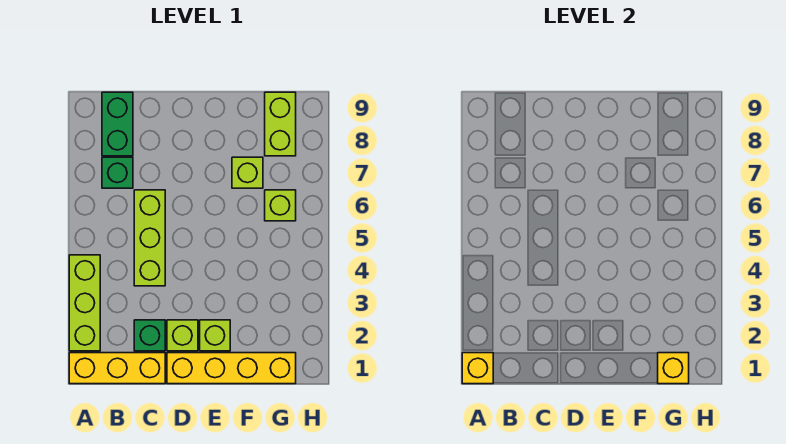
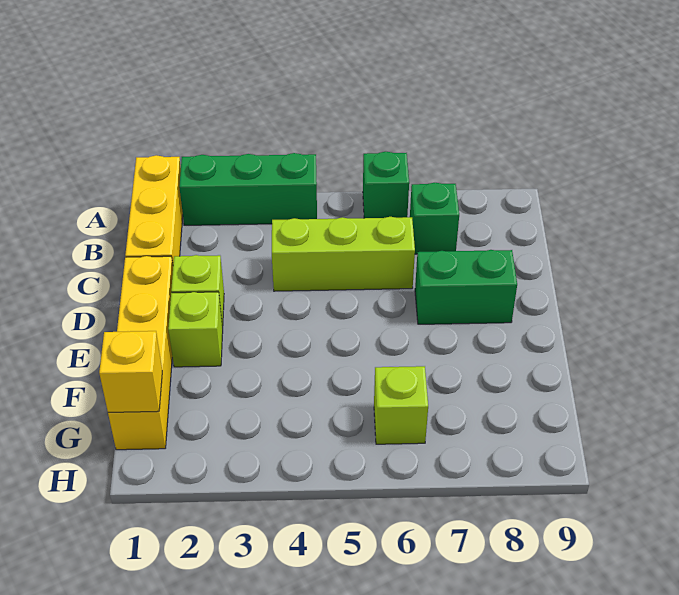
yellow 1x1 brick [462,353,493,384] -> none
lime 1x3 brick [69,255,100,351] -> green 1x3 brick [179,153,317,225]
green 1x2 brick [102,92,133,156] -> green 1x2 brick moved to [415,250,517,324]
green 1x1 brick [134,320,165,351] -> green 1x1 brick moved to [363,152,409,218]
lime 1x1 brick [232,157,263,188] -> none
lime 1x2 brick [265,92,296,156] -> none

